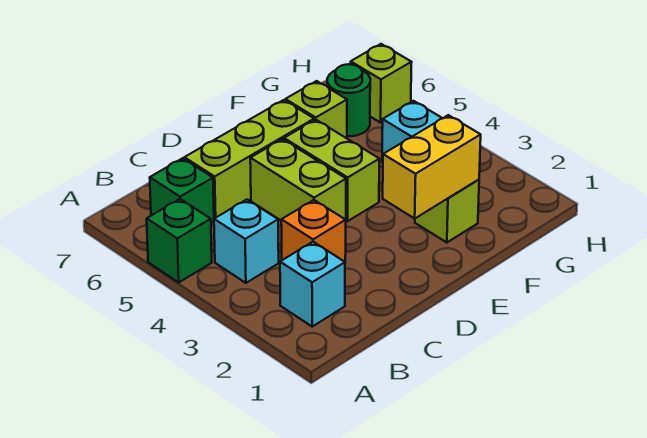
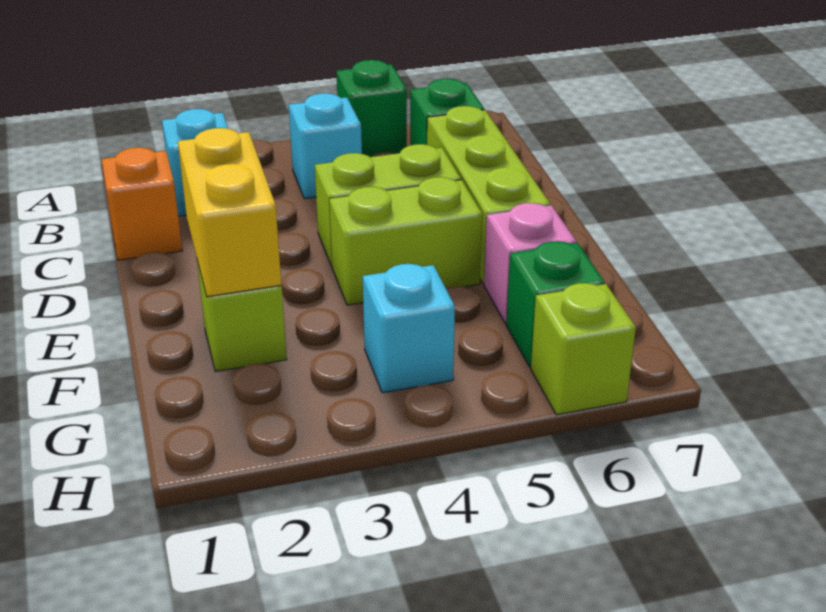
orange 1x1 brick [281,200,346,262] -> orange 1x1 brick moved to [102,147,182,260]
lime 1x1 brick [285,81,347,138] -> pink 1x1 brick [484,203,576,324]
green 1x1 round brick [327,64,370,136] -> green 1x1 brick [506,241,605,367]

